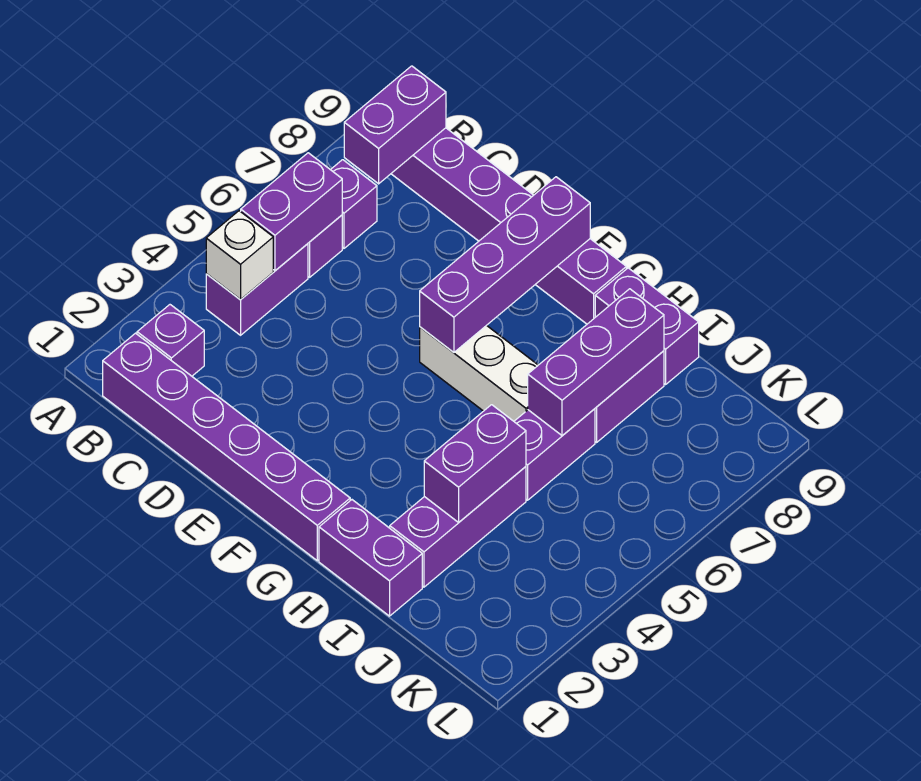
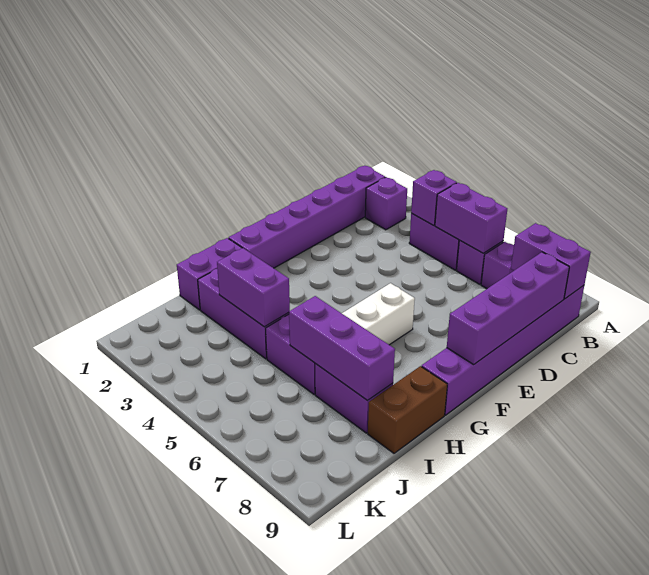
white 1x1 brick [206,211,273,300] -> purple 1x1 brick [411,170,457,225]
purple 1x4 brick [420,177,590,353] -> purple 1x4 brick turned to [447,252,569,364]
purple 1x2 brick [595,268,699,384] -> brown 1x2 brick [368,366,447,453]

